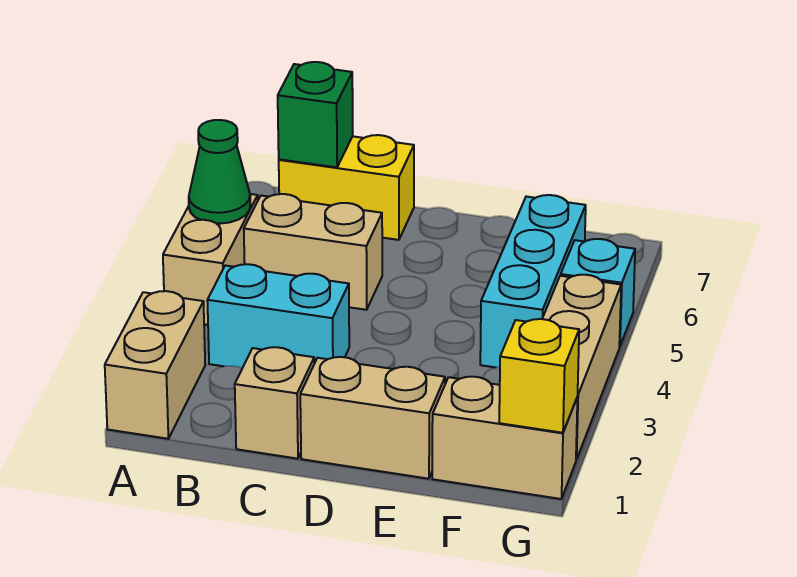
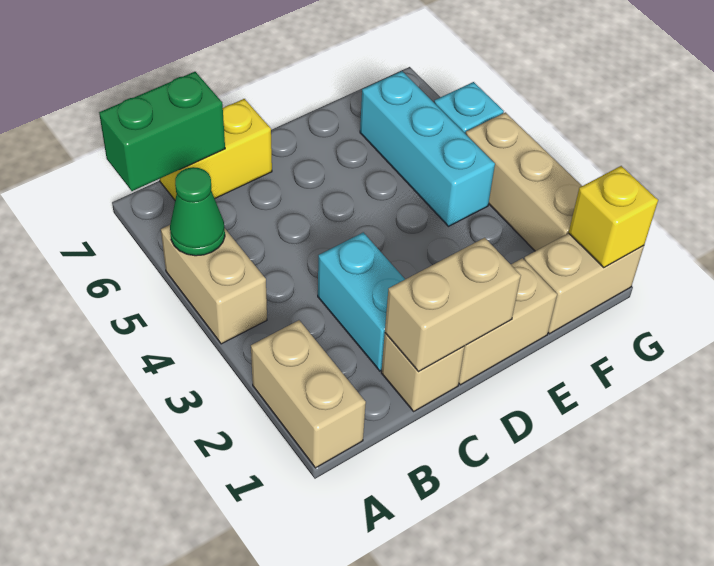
cyan 1x2 brick [207,264,349,368] -> cyan 1x2 brick turned to [318,232,405,371]
tan 1x2 brick [244,194,382,310] -> tan 1x2 brick moved to [385,238,521,371]
green 1x1 brick [278,62,353,167] -> green 1x2 brick [99,72,225,191]

